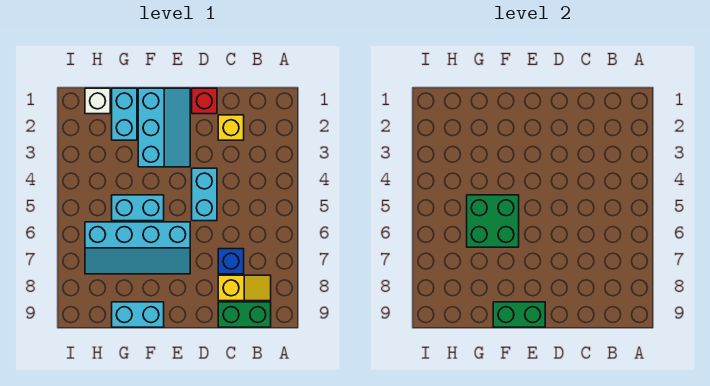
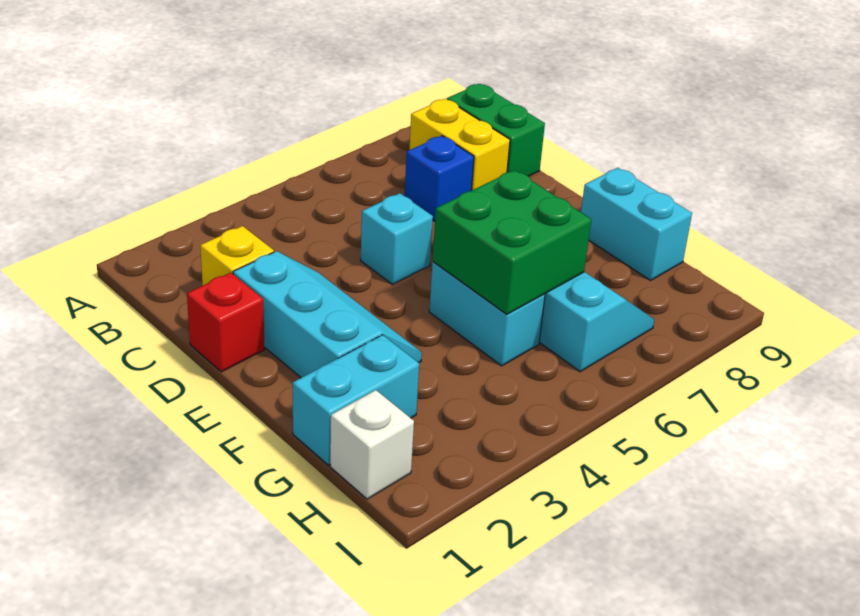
yellow 1x2 slope [218,275,271,301] -> yellow 1x2 brick [410,99,510,191]
cyan 1x2 brick [192,168,217,221] -> cyan 1x1 brick [361,193,433,284]
cyan 2x3 slope [138,88,190,167] -> cyan 2x3 slope turned to [233,251,422,378]
green 1x2 brick [493,302,545,327] -> none

